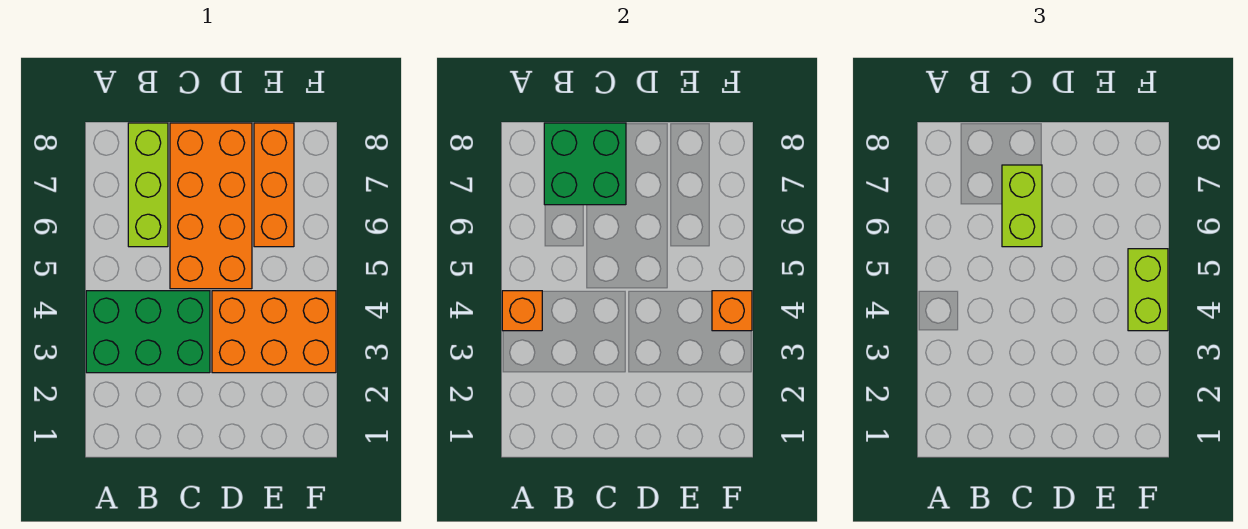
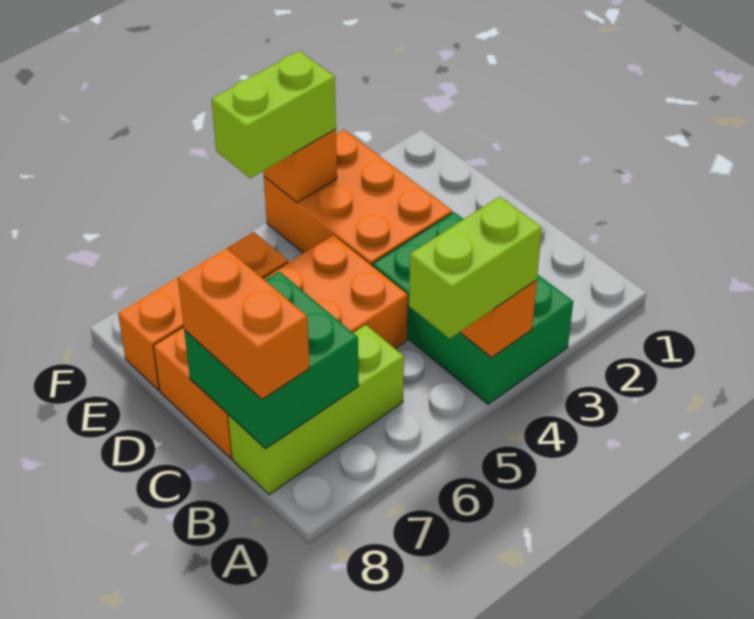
none -> orange 1x2 brick [178,248,310,399]
lime 1x2 brick [1002,165,1042,247] -> lime 1x2 brick moved to [409,197,542,339]

